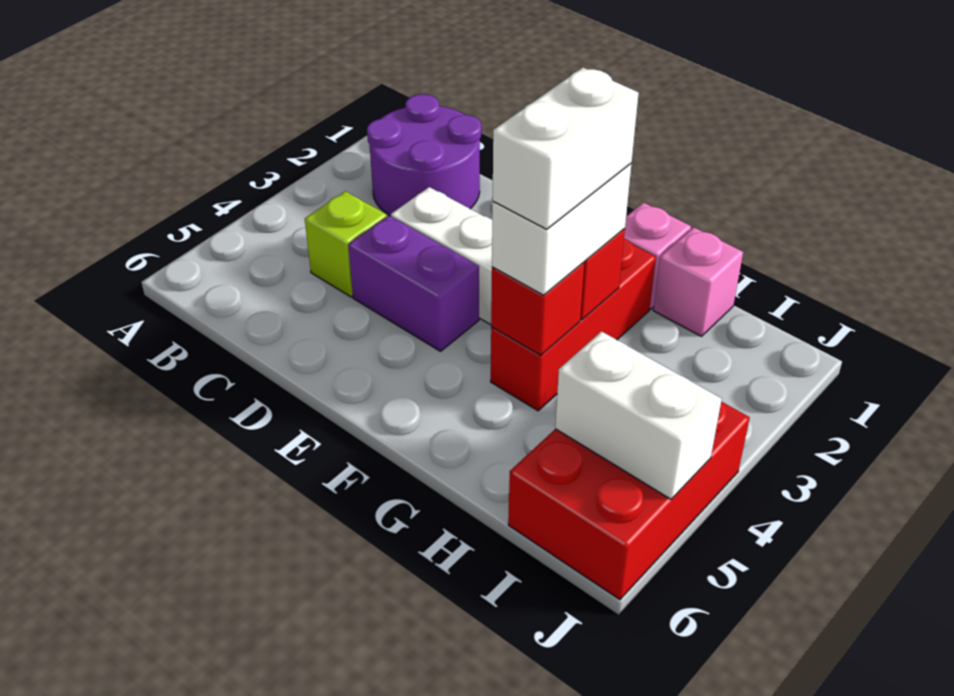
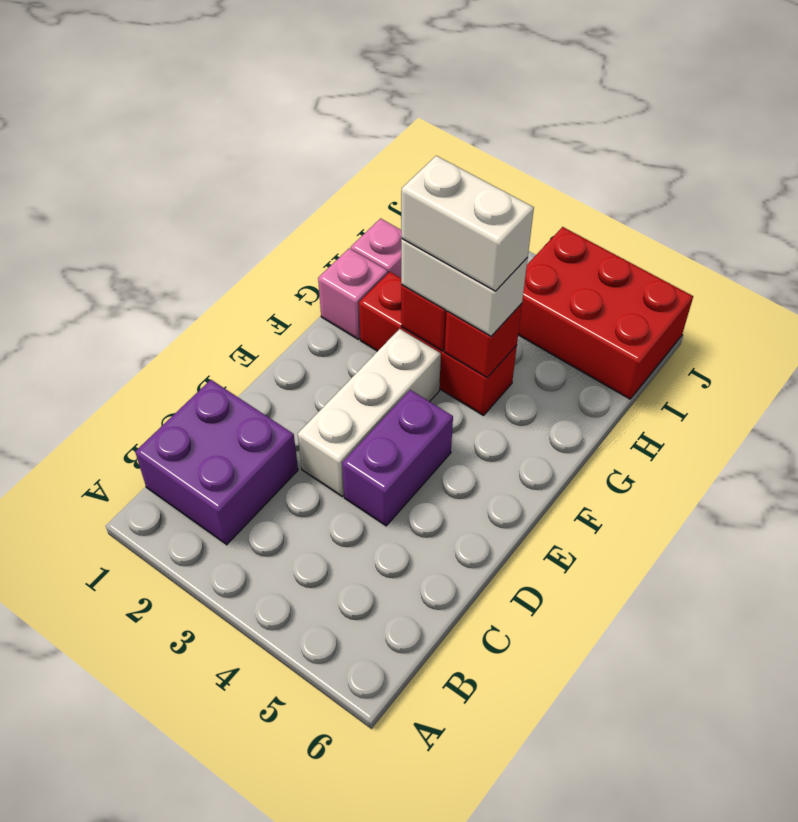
purple 2x2 round brick [367,94,481,216] -> purple 2x2 brick [135,380,298,545]
lime 1x1 brick [305,191,387,297] -> none
white 1x2 brick [555,332,722,499] -> none

